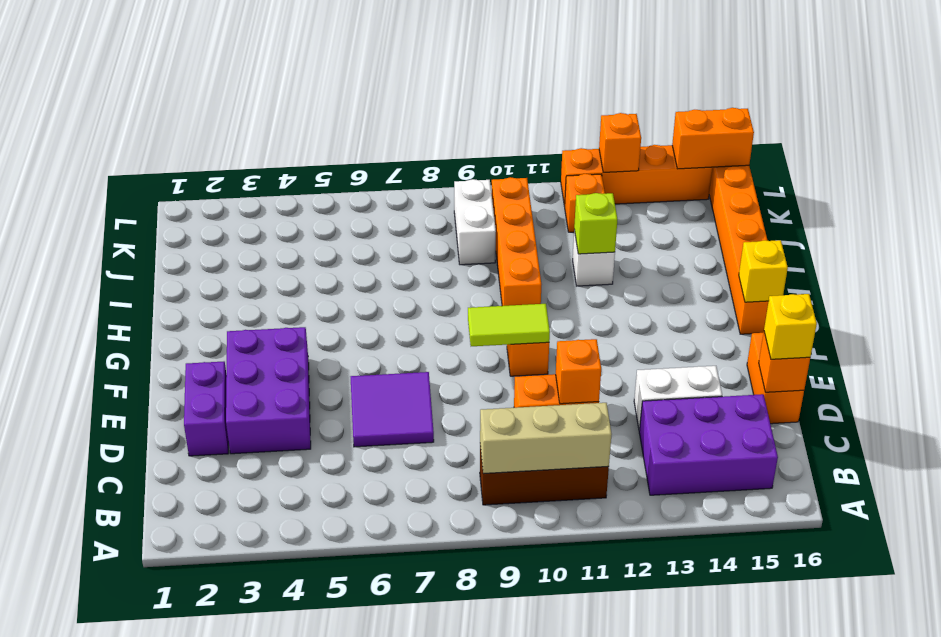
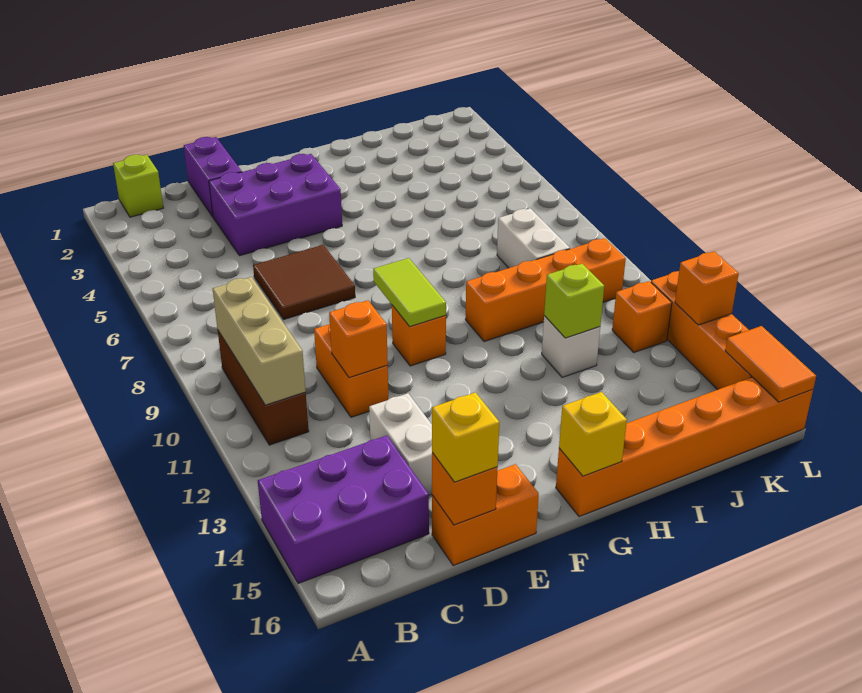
none -> lime 1x1 brick [113,155,163,217]
purple 2x3 brick [639,394,778,495] -> purple 2x3 brick turned to [258,435,429,583]
purple 1x2 brick [184,362,228,456] -> purple 1x2 brick turned to [184,137,242,217]
purple 2x2 tile [351,372,434,447] -> brown 2x2 tile [253,245,355,320]
white 1x2 brick [454,179,496,265] -> white 1x2 brick turned to [497,208,570,268]
orange 1x2 brick [672,108,754,169] -> orange 1x2 tile [725,326,816,402]

